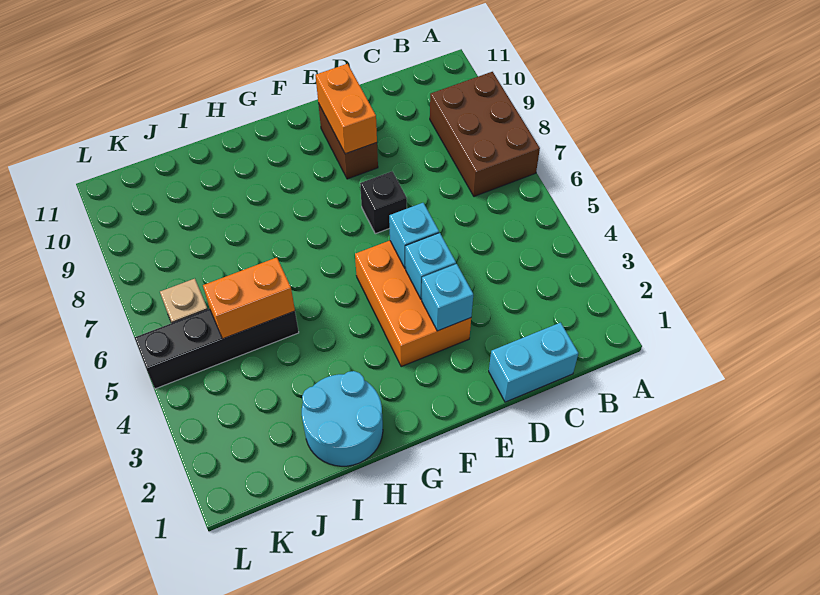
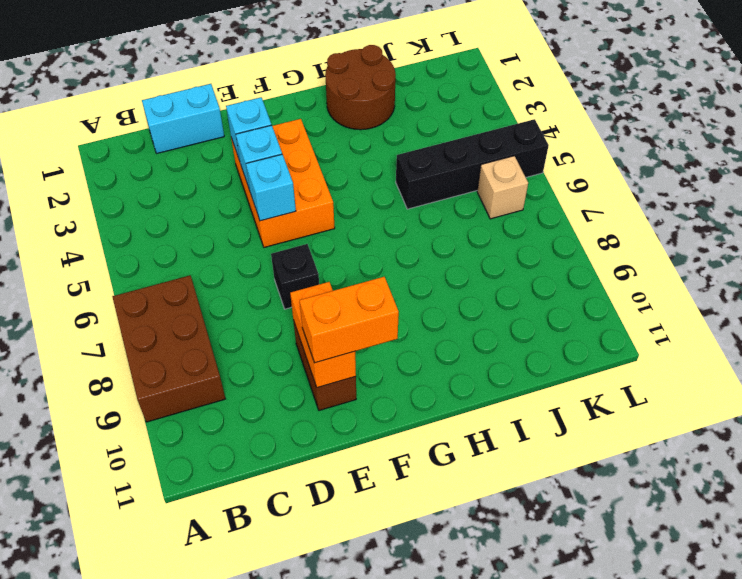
cyan 2x2 round brick [302,371,383,466] -> brown 2x2 round brick [325,45,396,130]
orange 1x2 brick [203,258,295,339] -> orange 1x2 brick moved to [300,277,399,363]

